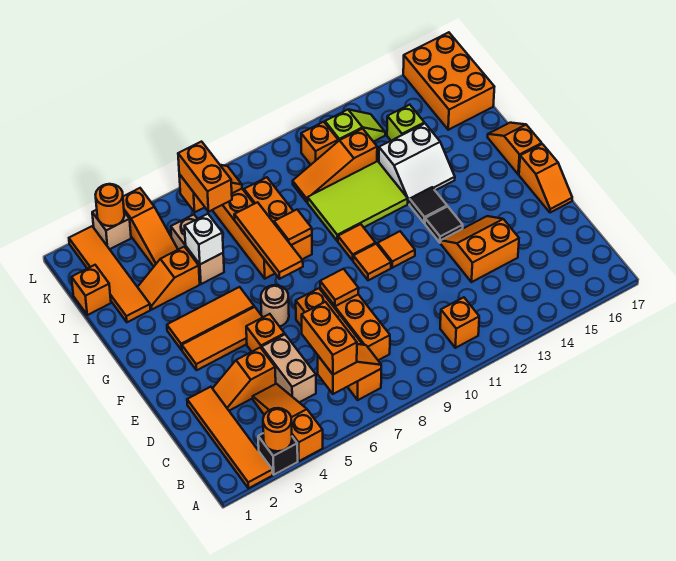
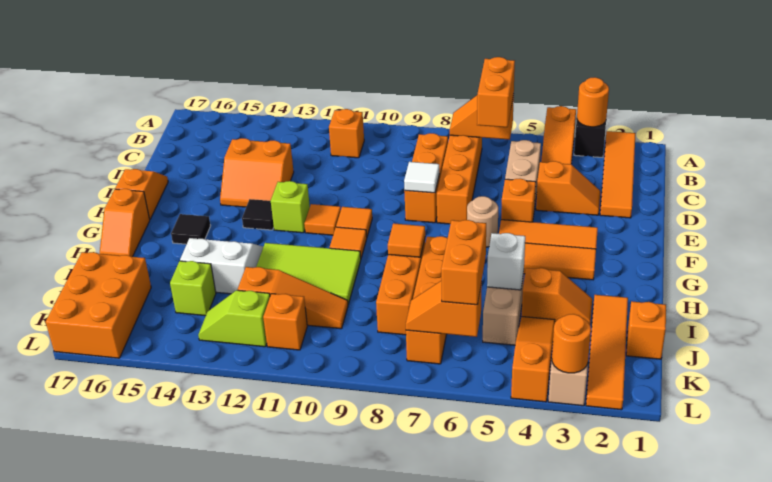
orange 1x1 tile [320,269,359,306] -> white 1x1 tile [404,162,439,193]
none -> lime 1x1 brick [271,181,310,233]
orange 1x3 tile [234,202,303,279] -> none
black 1x1 tile [410,187,447,223] -> black 1x1 tile moved to [171,214,211,244]

